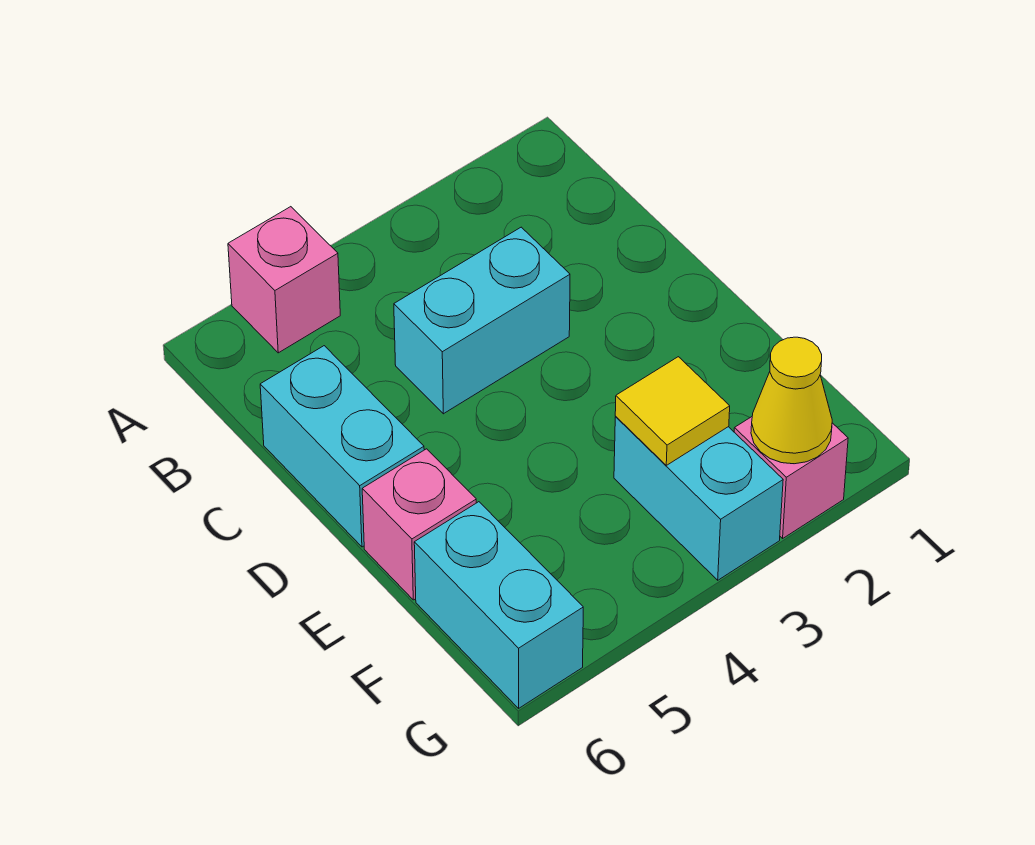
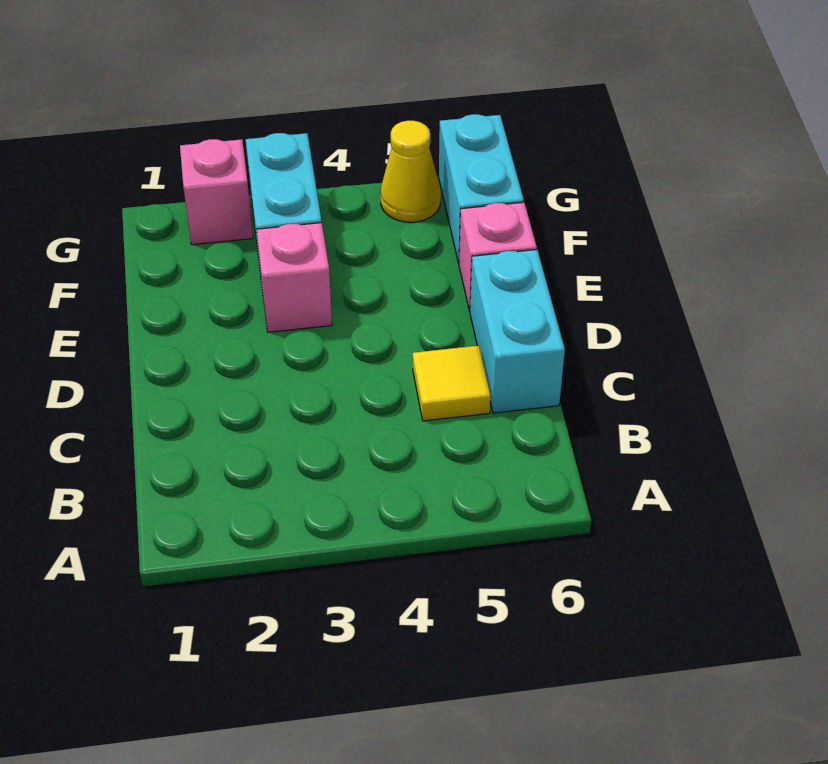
pink 1x1 brick [228,207,340,353] -> pink 1x1 brick moved to [257,223,332,332]
cyan 1x2 brick [394,227,570,414] -> none
yellow 1x1 tile [615,357,730,465] -> yellow 1x1 tile moved to [413,346,490,421]
yellow 1x1 cone [751,337,832,464] -> yellow 1x1 cone moved to [380,121,441,222]

